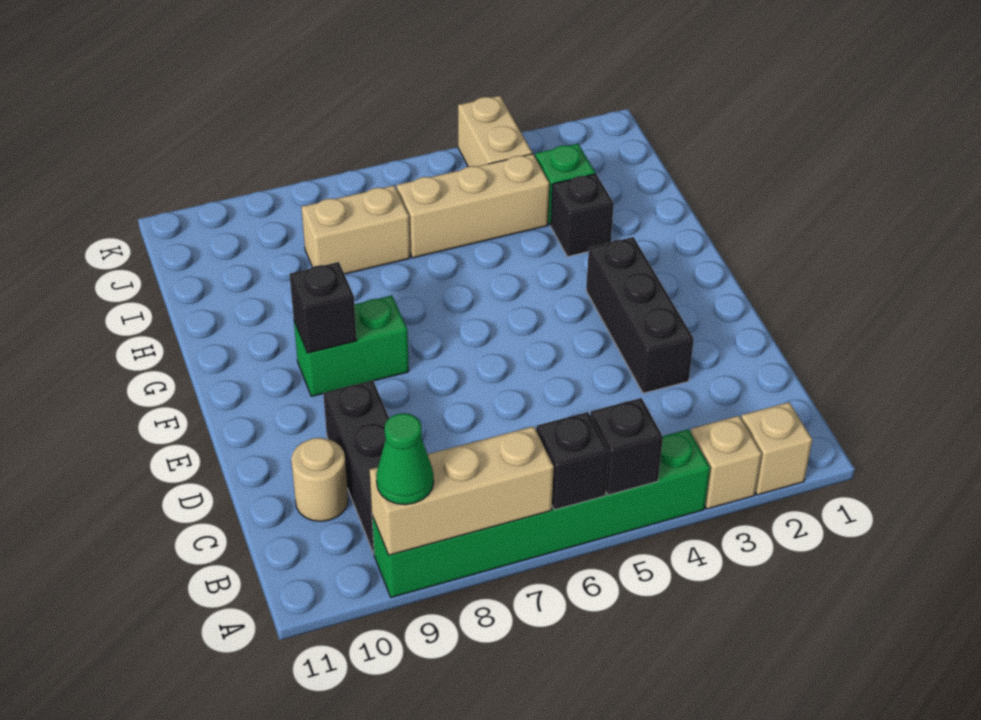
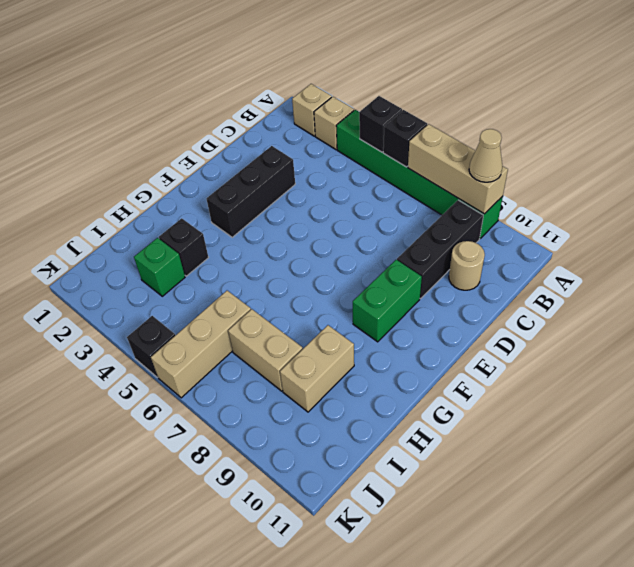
green 1x1 cone [376,413,434,505] -> tan 1x1 cone [469,129,503,182]
green 1x2 brick [294,295,409,396] -> green 1x2 brick turned to [353,260,422,342]
black 1x1 brick [290,262,357,353] -> black 1x1 brick moved to [127,316,175,377]
tan 1x3 brick [397,154,549,258] -> tan 1x3 brick turned to [151,291,251,398]
tan 1x2 brick [458,96,532,167] -> tan 1x2 brick moved to [280,325,354,412]

